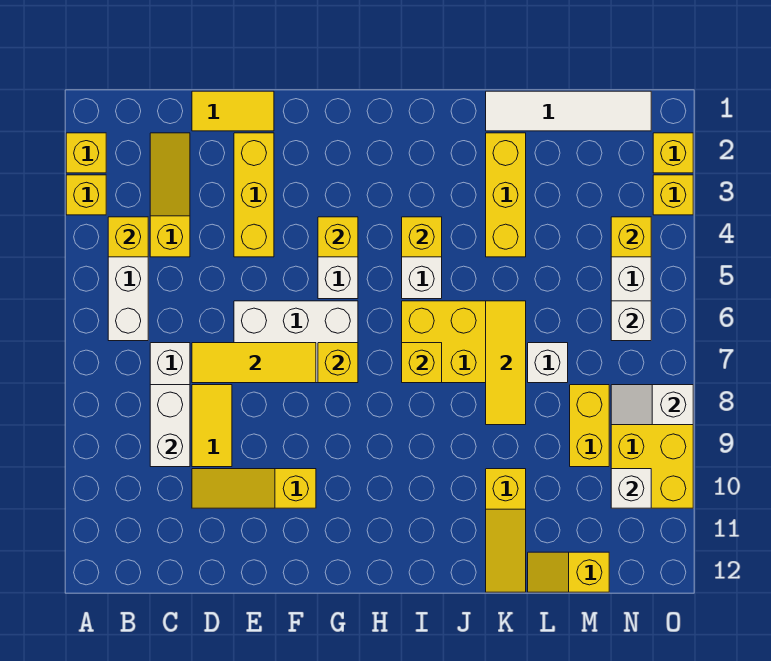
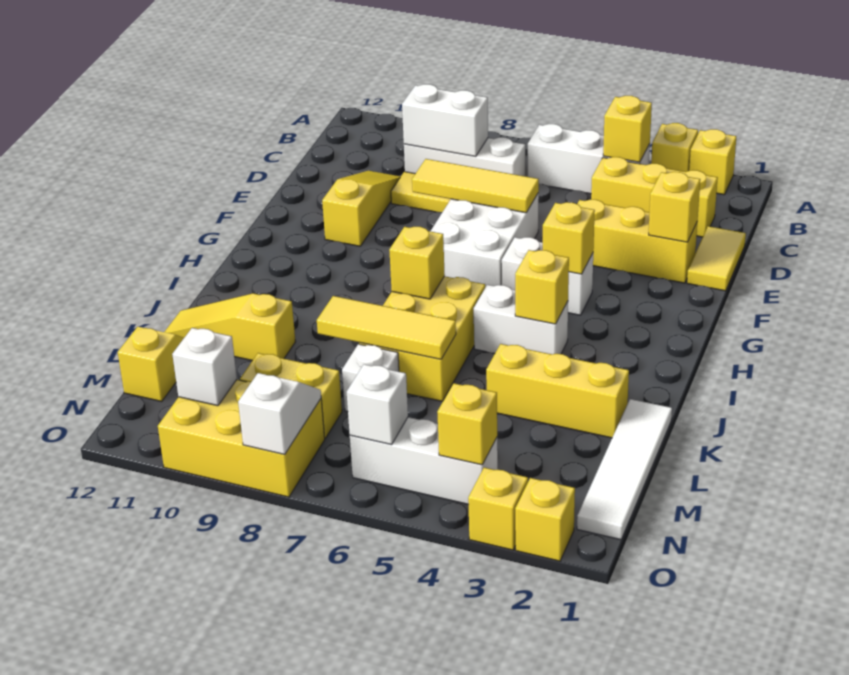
yellow 1x3 slope [150,133,190,257] -> yellow 1x3 brick [591,157,718,237]
yellow 1x3 tile [192,343,316,383] -> yellow 1x3 tile turned to [412,159,539,213]
yellow 1x1 brick [318,343,358,383] -> yellow 1x1 brick moved to [649,172,700,242]

